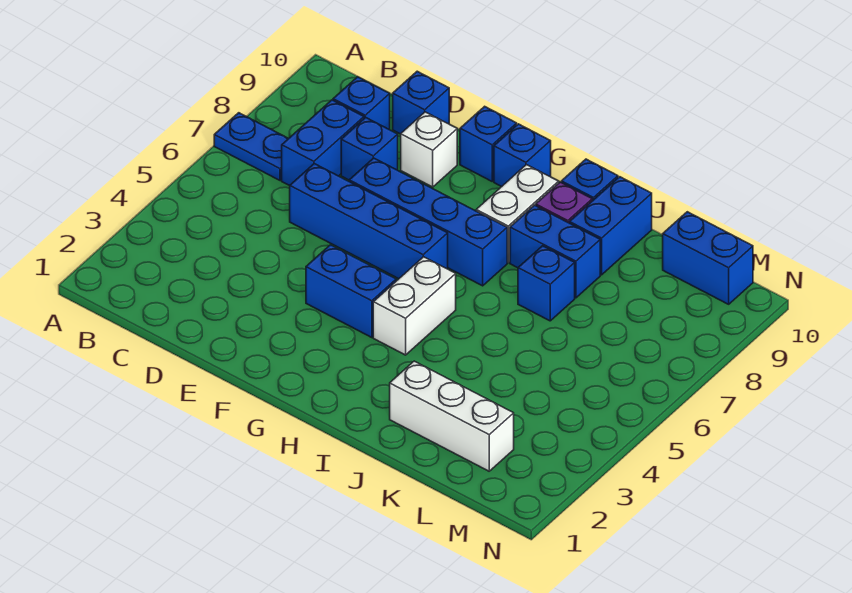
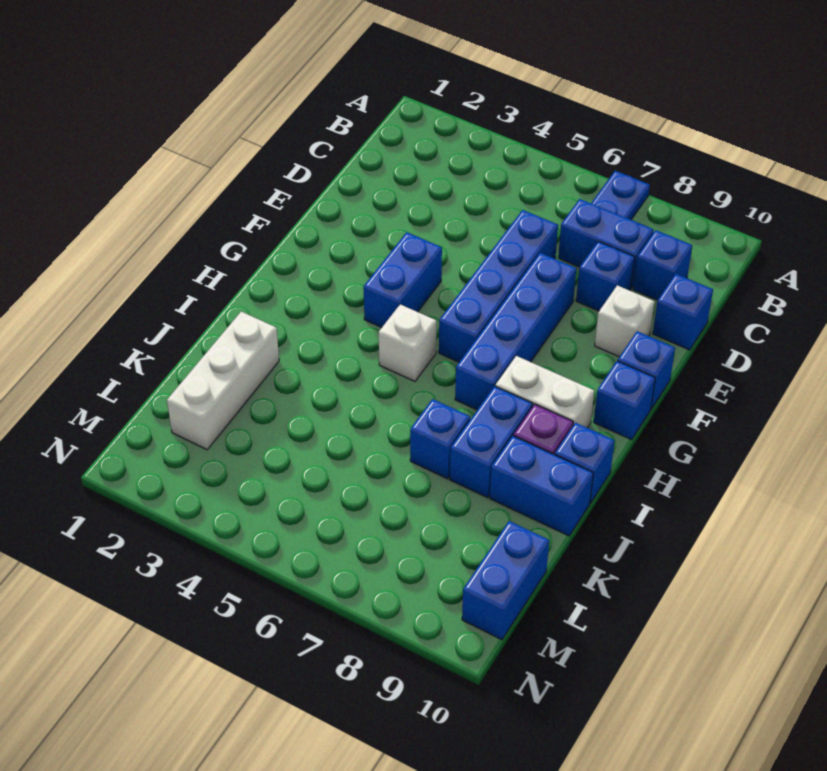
white 1x2 brick [373,257,456,355] -> white 1x1 brick [379,304,436,381]

